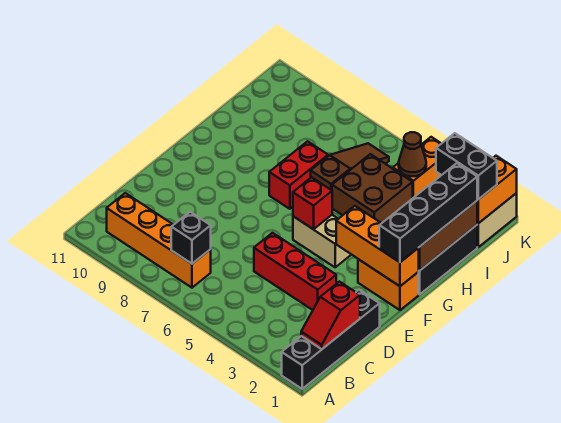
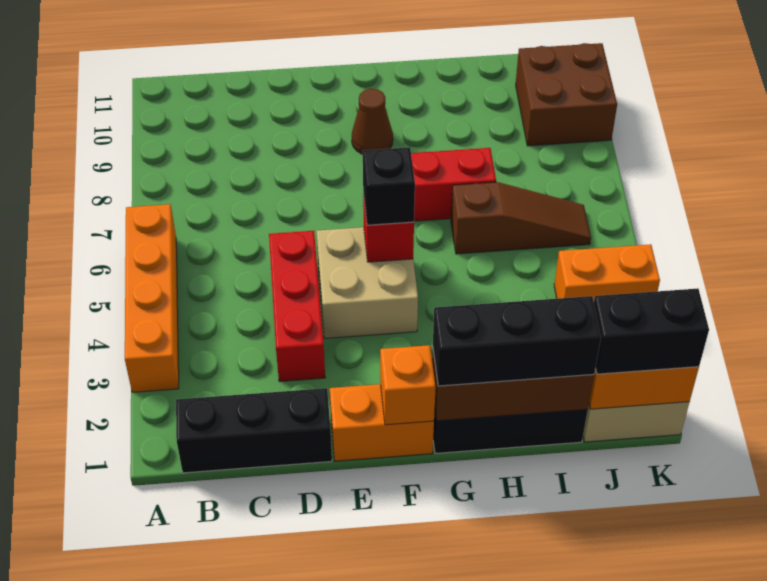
black 1x4 brick [282,290,380,389] -> black 1x3 brick [176,388,332,473]
red 1x2 slope [301,282,360,349] -> none
orange 1x4 brick [107,193,211,288] -> orange 1x4 brick moved to [125,204,179,392]
black 1x1 brick [171,212,211,264] -> black 1x1 brick moved to [363,147,415,225]
orange 1x2 brick [358,259,419,310] -> orange 1x2 brick turned to [330,384,434,461]
orange 1x3 brick [336,206,419,286] -> orange 1x1 brick [380,345,436,425]
black 1x4 brick [379,163,477,262] -> black 1x3 brick [433,296,601,386]
tan 1x2 brick [293,215,351,267] -> tan 2x2 brick [317,227,418,338]
brown 2x2 brick [332,154,413,223] -> brown 2x2 brick moved to [516,43,617,146]
black 1x2 brick [436,133,497,199] -> black 1x2 brick turned to [594,288,709,374]
brown 1x1 cone [399,132,426,176] -> brown 1x1 cone moved to [352,89,393,154]

